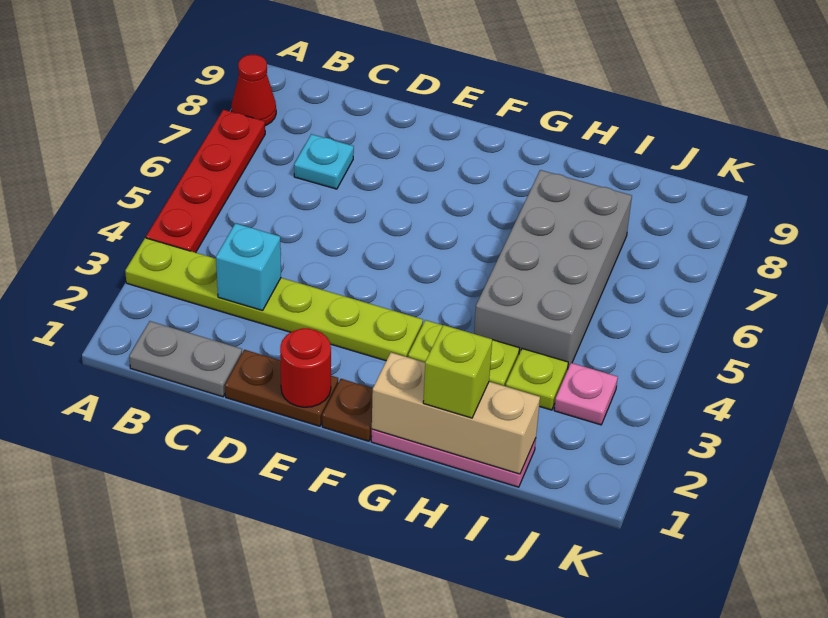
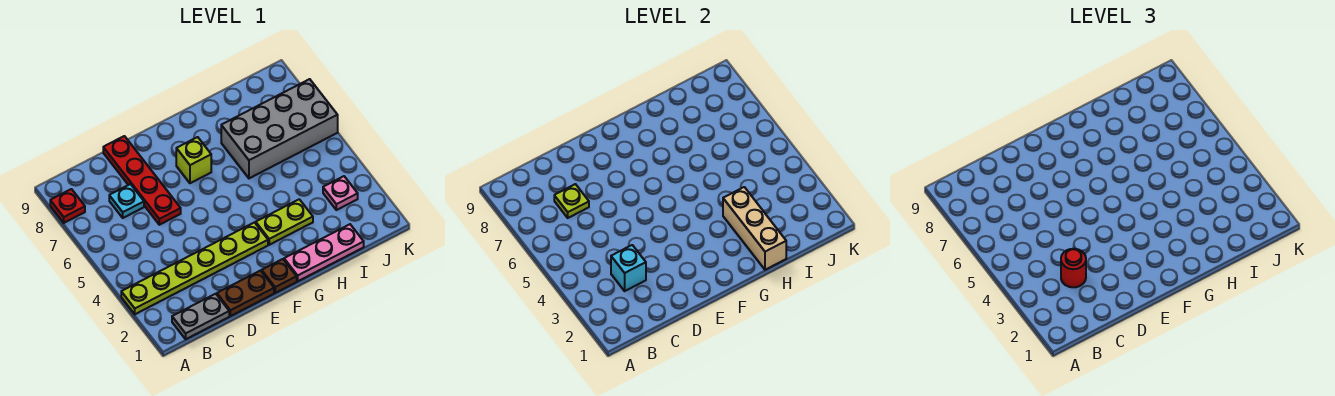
red 1x4 plate [146,110,265,253] -> red 1x4 plate moved to [103,136,181,225]
red 1x1 cone [232,55,276,126] -> red 1x1 plate [50,189,85,223]
red 1x1 round brick [280,328,331,407] -> red 1x1 round brick moved to [1061,249,1086,287]
tan 1x3 brick [372,353,540,474] -> tan 1x3 brick turned to [723,187,786,270]
lime 1x1 brick [423,325,492,418] -> lime 1x1 brick moved to [176,137,211,183]
grey 2x4 brick [474,170,632,368] -> grey 2x4 brick turned to [221,79,338,178]
lime 1x1 plate [506,349,568,410] -> lime 1x1 plate moved to [554,184,589,218]

